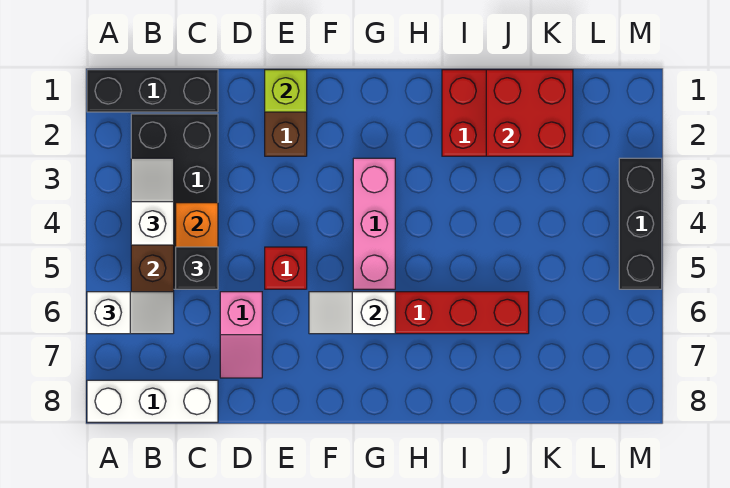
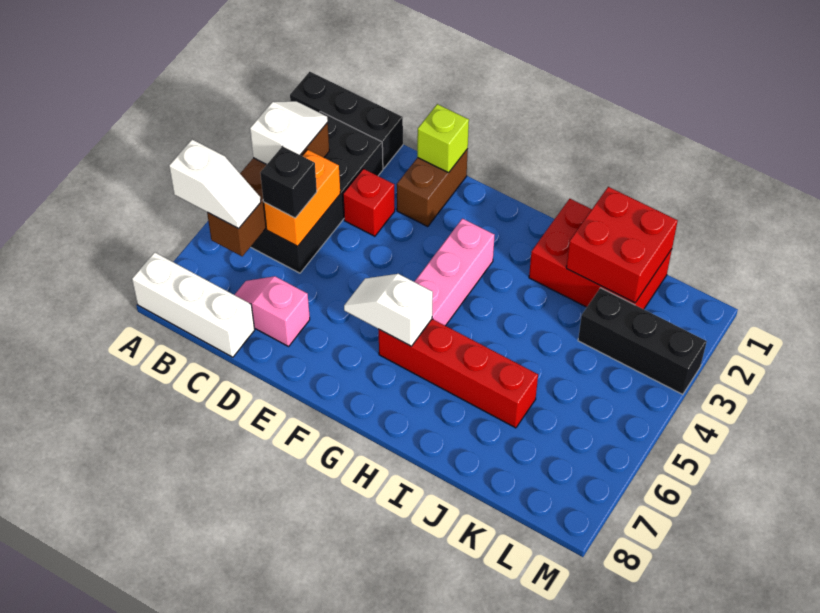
pink 1x2 slope [220,292,262,378] -> pink 1x2 slope turned to [235,276,310,346]
red 1x1 brick [265,247,307,289] -> red 1x1 brick moved to [343,169,395,236]
black 1x3 brick [619,158,662,289] -> black 1x3 brick turned to [578,288,707,394]

